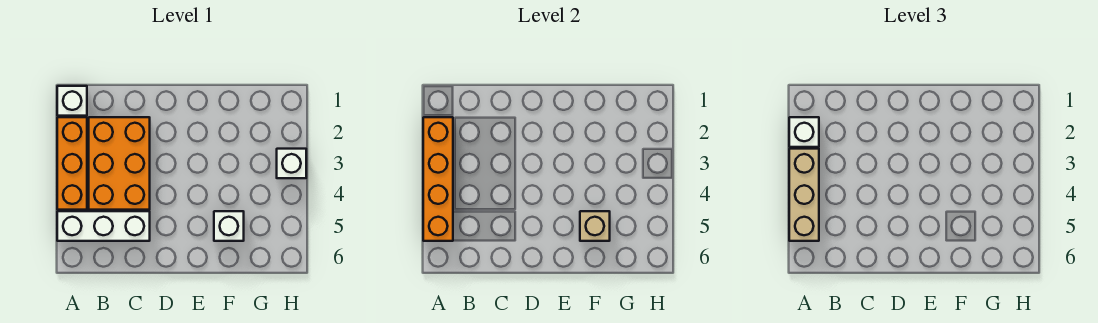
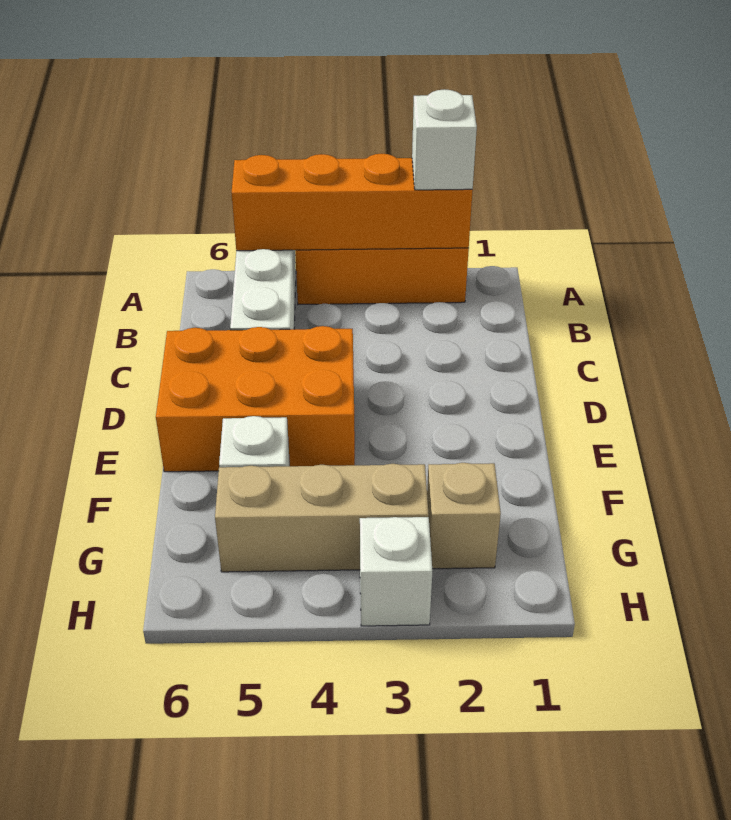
white 1x1 brick [57,86,87,116] -> none
tan 1x3 brick [789,149,819,241] -> tan 1x3 brick moved to [215,464,429,572]
orange 2x3 brick [89,117,150,210] -> orange 2x3 brick moved to [156,326,355,472]
tan 1x1 brick [580,211,610,241] -> tan 1x1 brick moved to [427,463,501,569]

